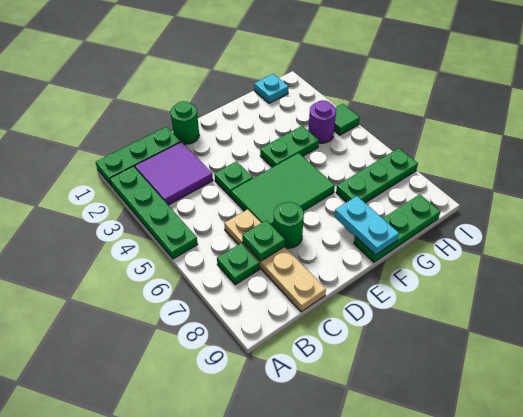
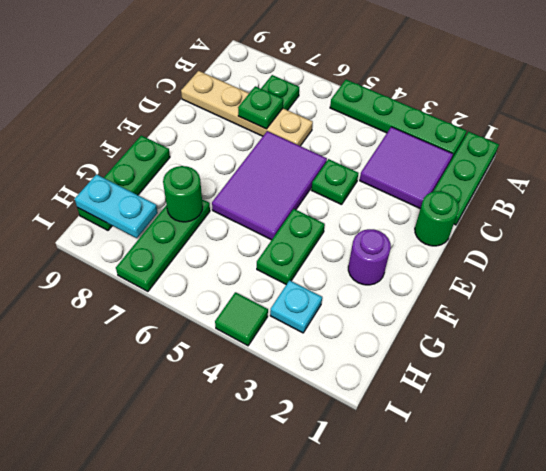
green 2x3 tile [231,153,335,226] -> purple 2x3 tile [212,131,327,240]
green 1x1 round brick [273,202,304,248] -> green 1x1 round brick moved to [163,166,203,222]
cyan 1x2 plate [334,196,399,255] -> cyan 1x2 plate moved to [75,174,158,238]
cyan 1x1 plate [254,74,288,103] -> cyan 1x1 plate moved to [270,280,322,333]
purple 1x1 round brick [308,100,336,143] -> purple 1x1 round brick moved to [348,229,391,285]

